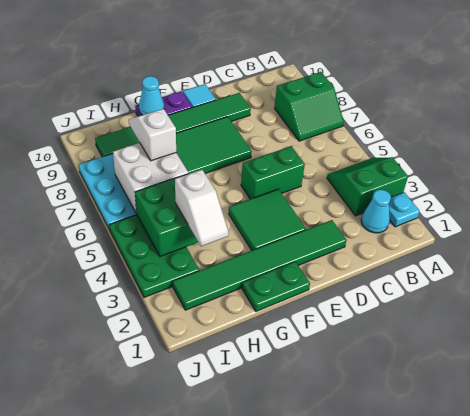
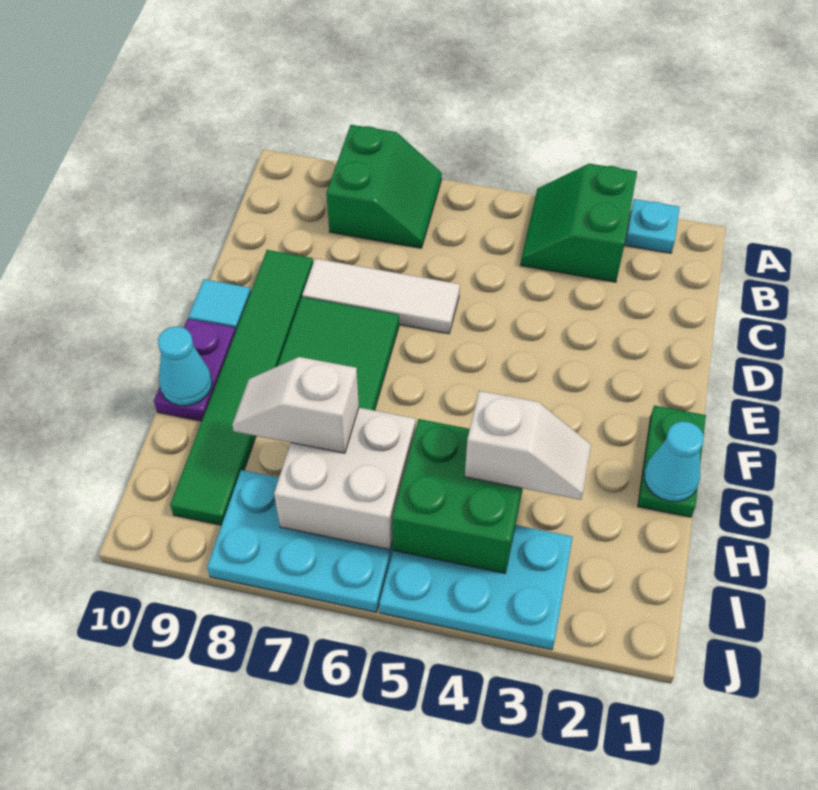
cyan 1x1 cone [361,190,391,233] -> cyan 1x1 cone moved to [644,421,704,502]
green 1x6 tile [173,220,346,310] -> none
green 1x2 brick [241,146,305,199] -> none
none -> white 1x3 tile [302,258,460,334]
green 2x2 tile [229,189,306,250] -> none
green 2x3 plate [109,215,199,297] -> cyan 2x3 plate [379,525,573,650]

